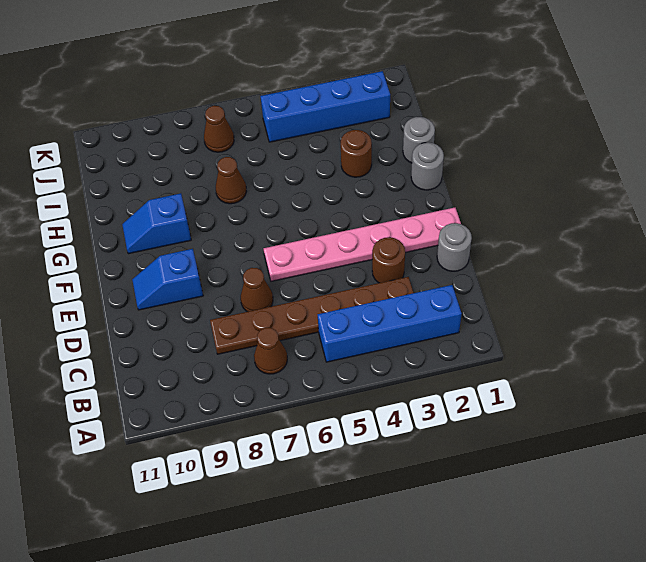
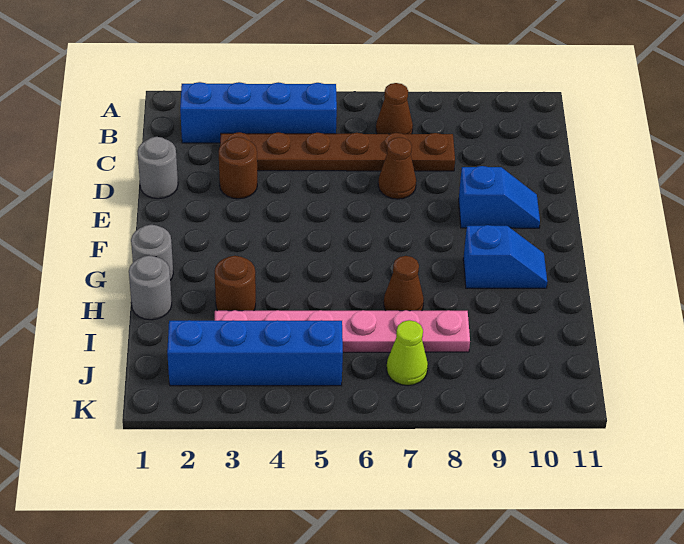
pink 1x6 plate [264,208,461,281] -> pink 1x6 plate moved to [215,310,470,352]
brown 1x1 cone [204,106,234,152] -> lime 1x1 cone [386,320,428,385]

